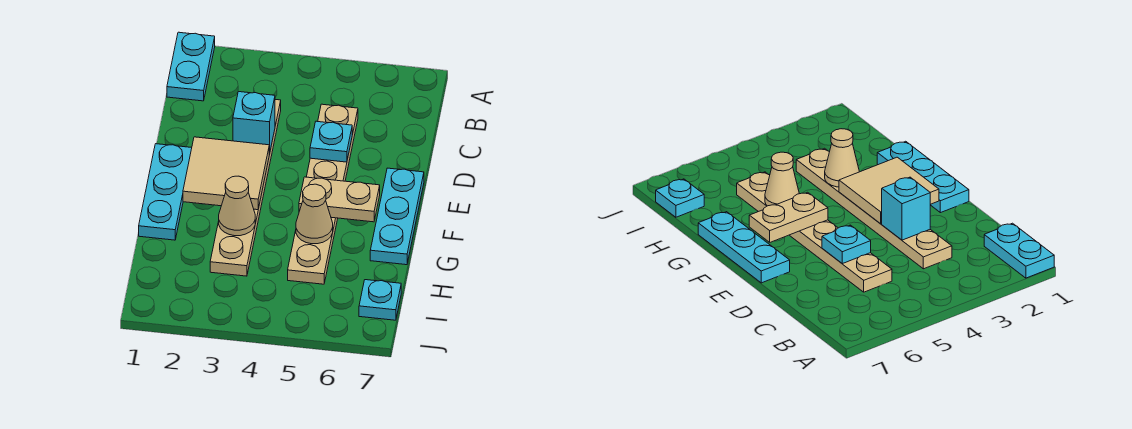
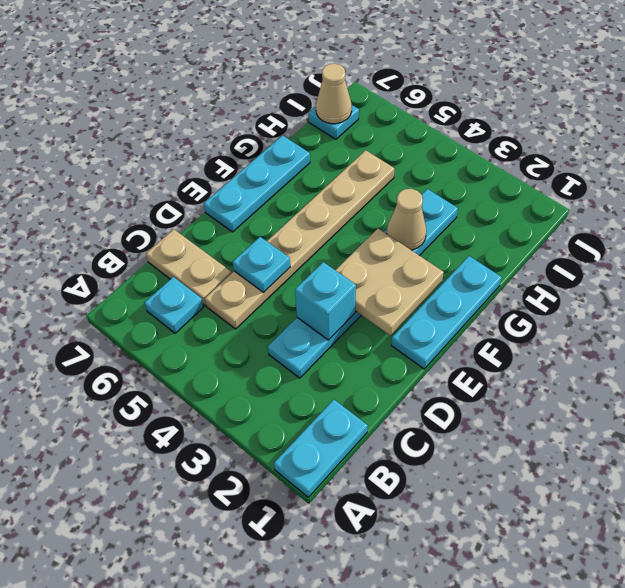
none -> cyan 1x1 plate [144,277,204,333]
tan 1x6 plate [210,99,281,276] -> cyan 1x6 plate [268,189,458,378]
tan 2x2 tile [183,137,269,210] -> tan 2x2 plate [336,229,444,335]
tan 1x2 plate [299,177,380,222] -> tan 1x2 plate moved to [146,229,232,306]
tan 1x1 cone [296,184,333,244] -> tan 1x1 cone moved to [316,64,352,124]

